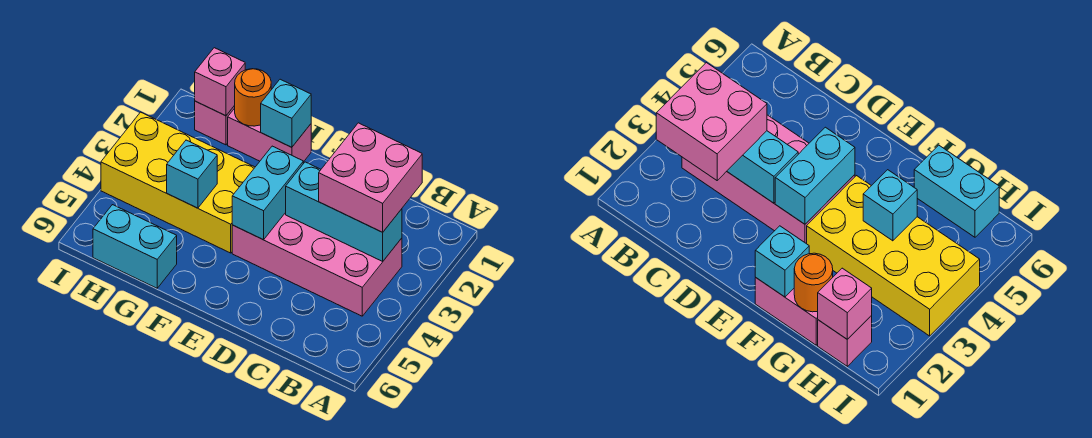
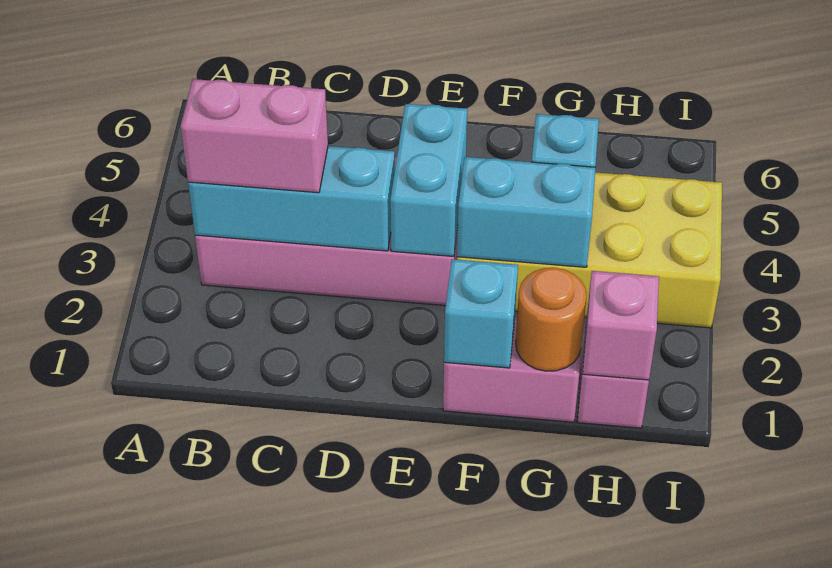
pink 2x2 brick [319,123,422,232] -> pink 1x2 brick [181,79,328,193]
cyan 1x2 brick [93,205,177,288] -> cyan 1x2 brick moved to [457,157,595,267]

